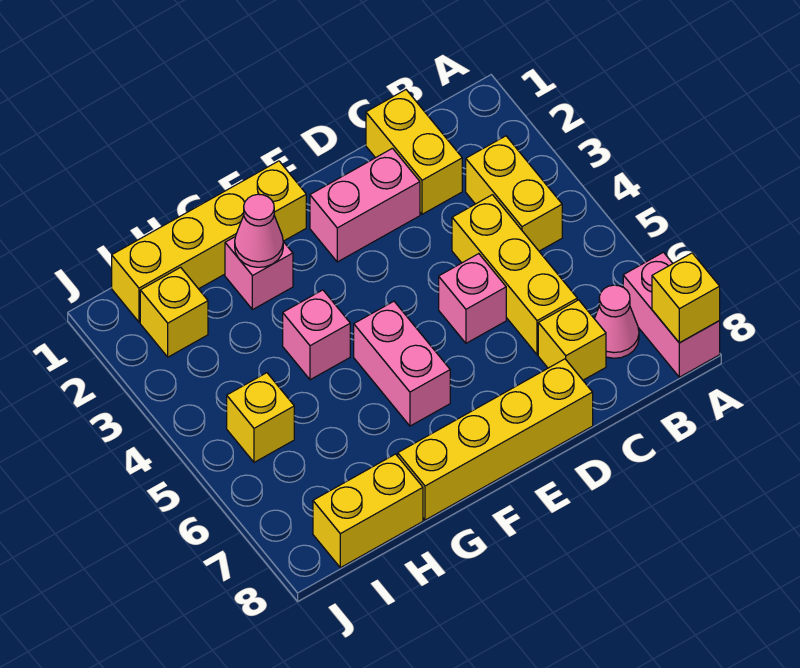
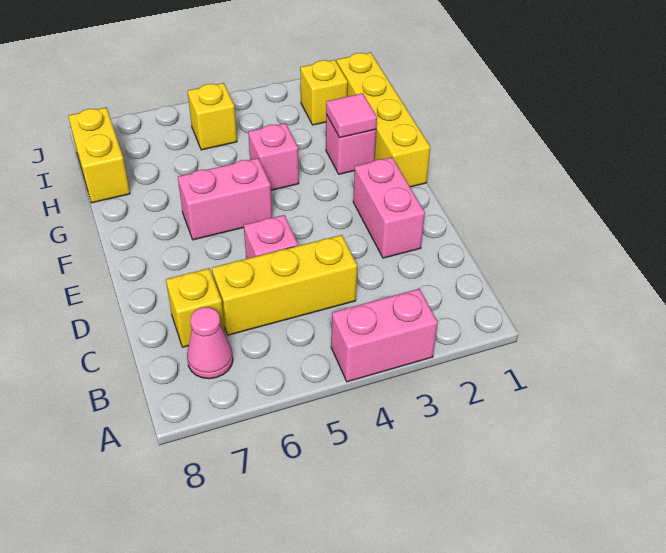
pink 1x2 brick [623,252,720,377] -> pink 1x2 brick moved to [331,289,438,382]
yellow 1x1 brick [652,253,720,343] -> none
yellow 1x2 brick [466,136,562,251] -> none
yellow 1x2 brick [366,90,462,214] -> none
yellow 1x4 brick [398,359,593,520] -> none
pink 1x1 cone [235,194,283,267] -> pink 1x1 tile [326,93,377,138]

